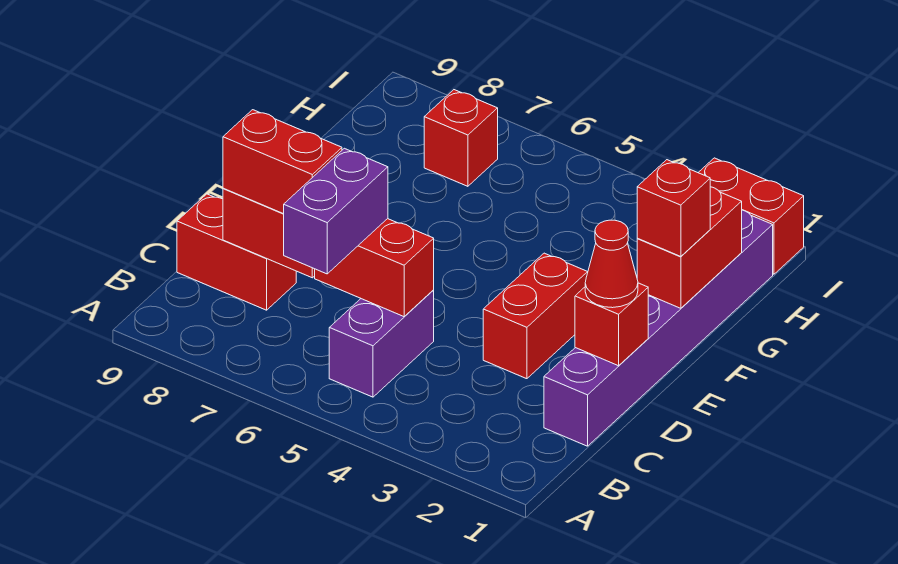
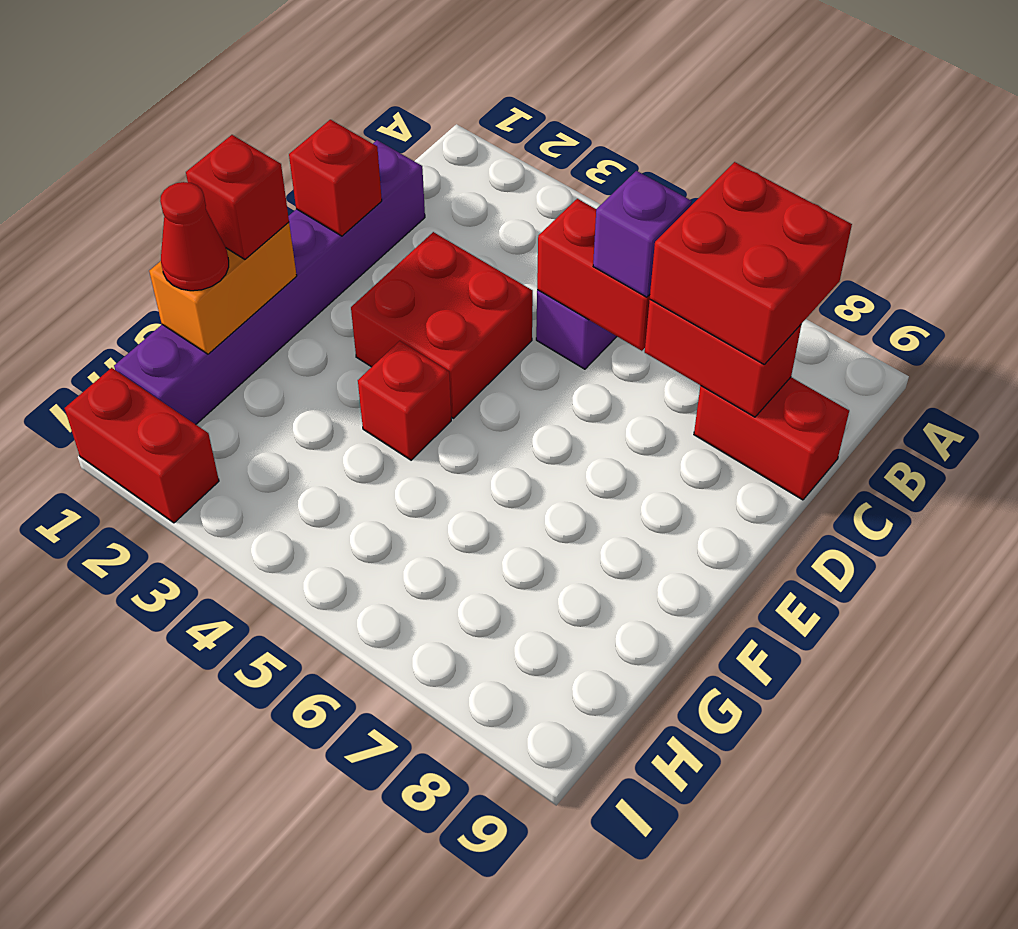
purple 1x2 brick [284,148,388,274] -> purple 1x1 brick [593,171,692,297]
red 1x2 brick [223,110,342,214] -> red 2x2 brick [650,162,852,365]
red 1x1 cone [585,220,638,308] -> red 1x1 cone moved to [160,182,229,291]
red 1x2 brick [483,253,588,379] -> red 2x2 brick [351,232,533,418]
red 1x2 brick [637,187,742,308] -> orange 1x2 brick [149,222,297,354]
red 1x1 brick [424,90,498,186] -> red 1x1 brick moved to [358,341,451,460]

